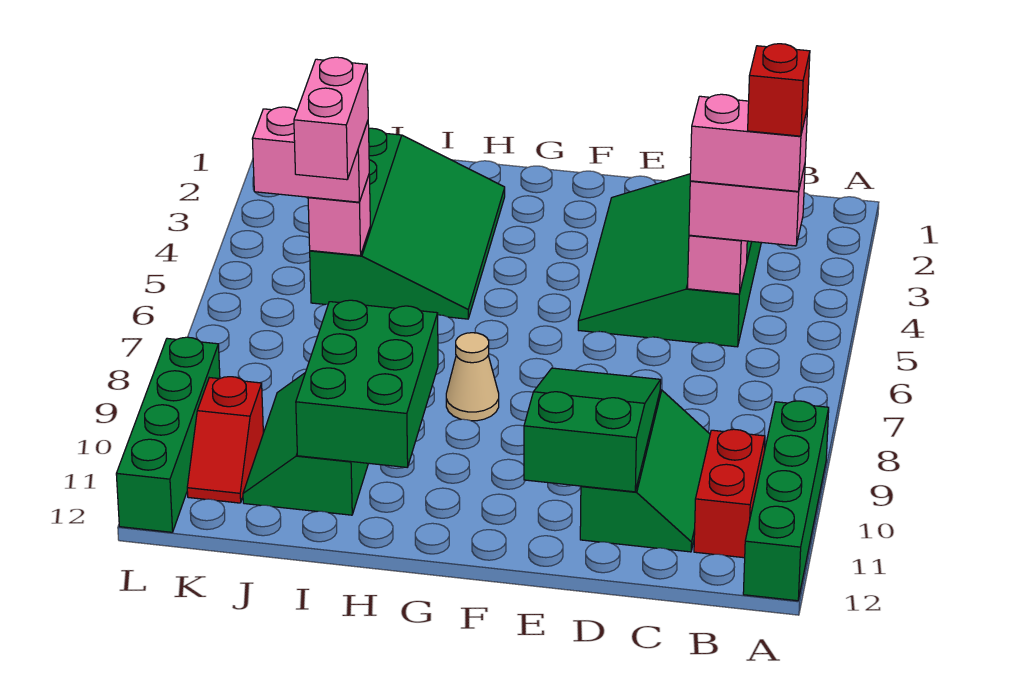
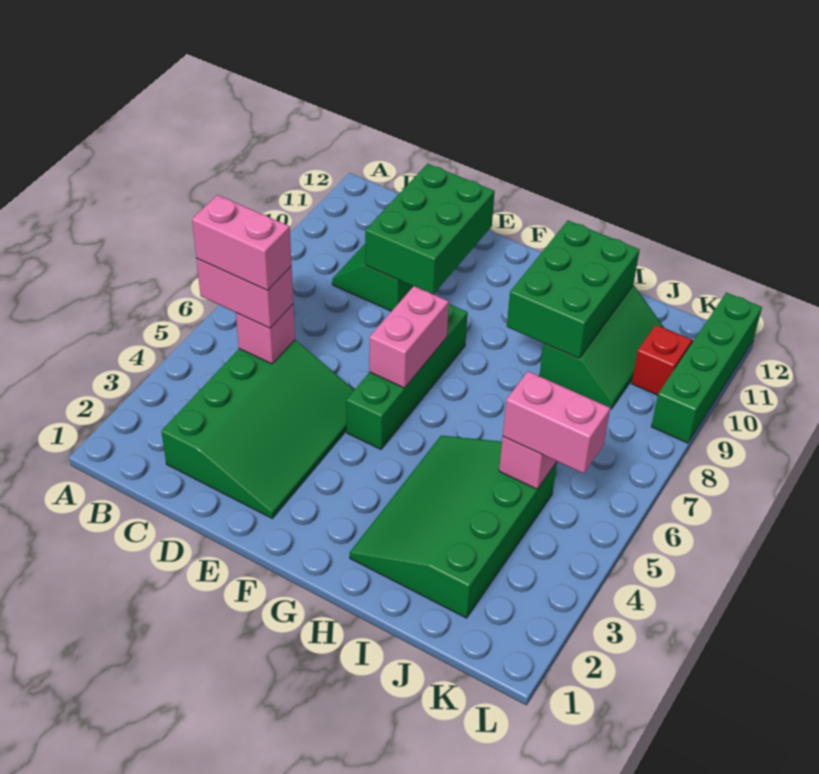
green 1x4 brick [743,401,829,601] -> green 1x4 brick moved to [346,304,468,449]
red 1x1 brick [748,44,810,136] -> none
red 1x2 brick [694,429,765,558] -> none
green 2x3 slope [524,368,661,492] -> green 2x3 brick [365,164,495,294]
tan 1x1 cone [446,333,499,421] -> none
pink 1x2 brick [294,57,368,180] -> pink 1x2 brick moved to [369,286,449,388]

